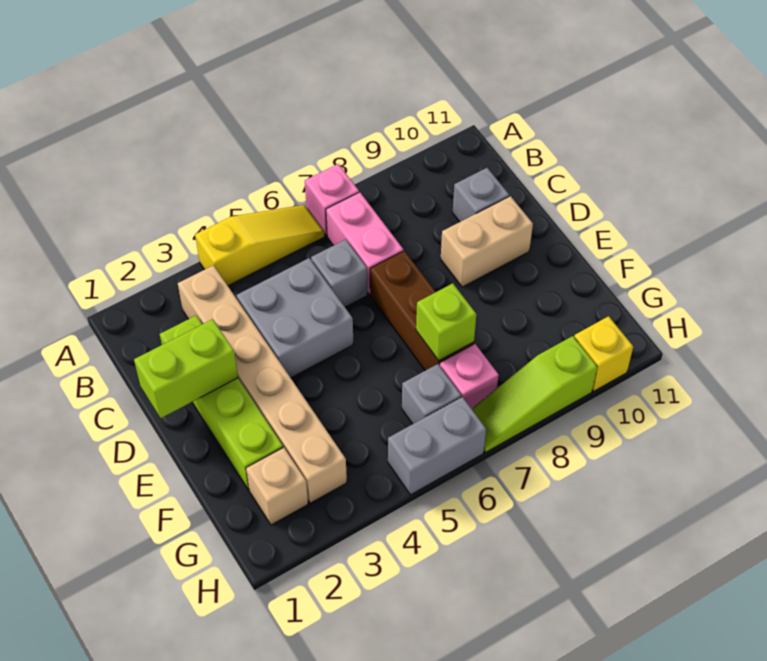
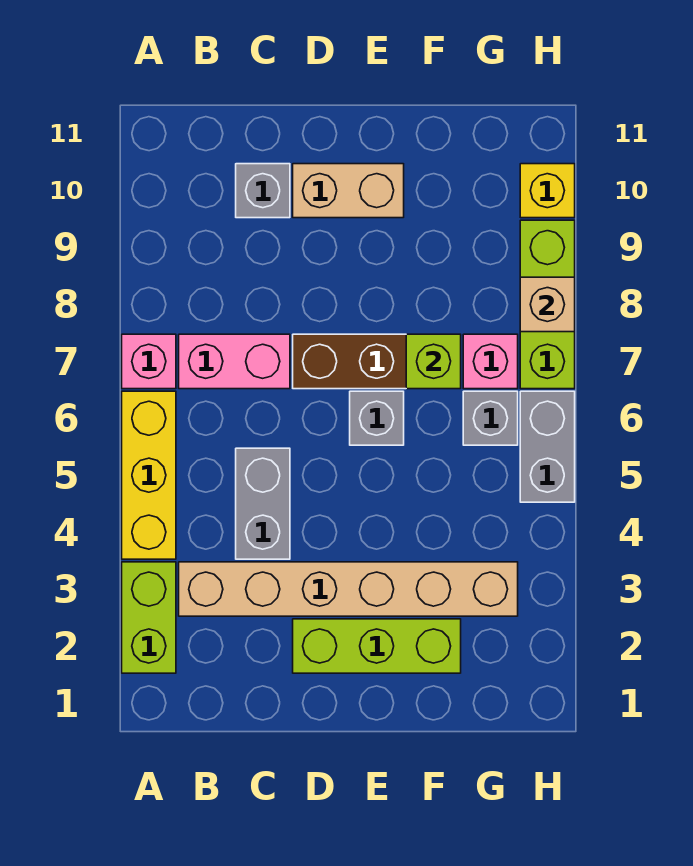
yellow 1x3 slope [195,205,325,286] -> yellow 1x3 brick [122,391,176,559]
lime 1x4 brick [160,316,283,490] -> lime 1x3 brick [293,619,461,673]
grey 2x2 brick [237,258,353,378] -> grey 1x2 brick [236,448,290,559]
grey 1x1 brick [311,239,367,307] -> grey 1x1 brick moved to [350,391,404,445]
lime 1x2 brick [134,319,238,418] -> lime 1x2 brick moved to [122,562,176,673]
tan 1x2 brick [441,196,533,287] -> tan 1x2 brick turned to [293,164,404,218]
tan 1x1 brick [246,448,308,525] -> tan 1x1 brick moved to [520,277,575,332]
lime 1x3 slope [472,336,597,452] -> lime 1x3 brick [520,220,575,389]

